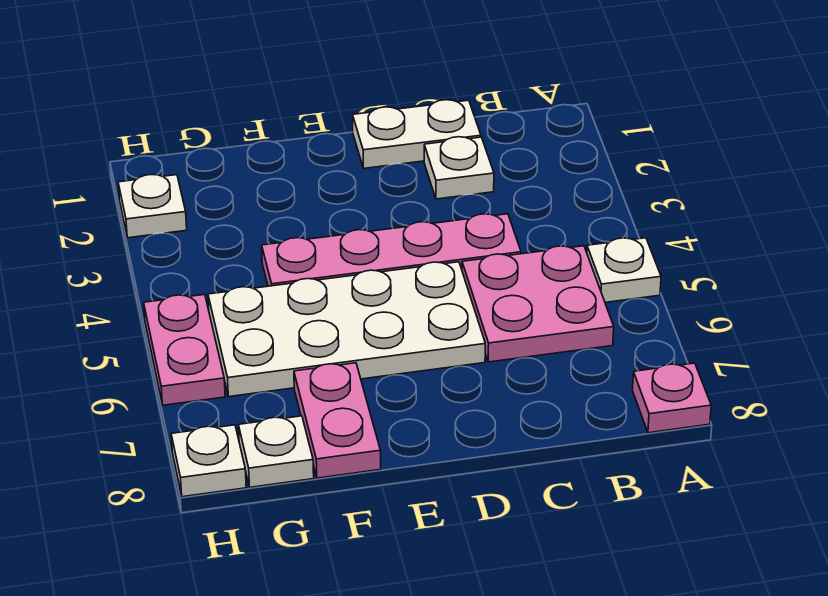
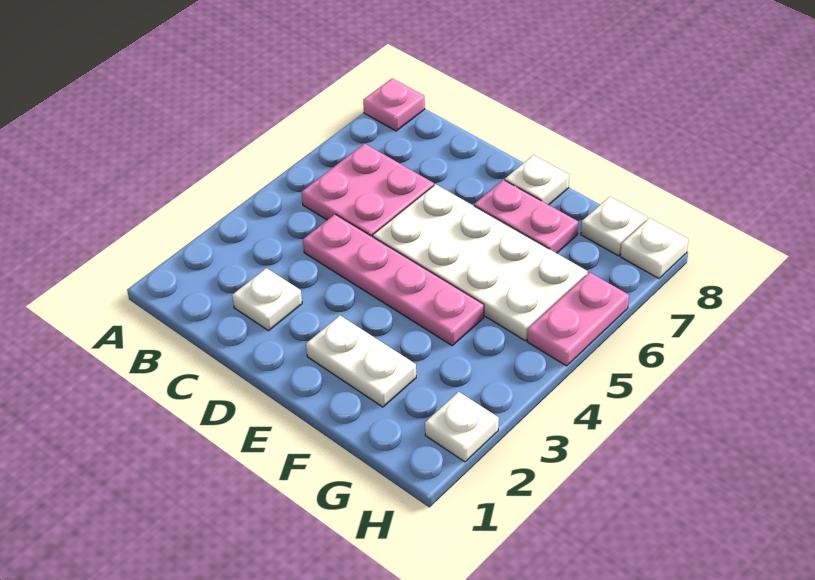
white 1x1 plate [587,238,661,303] -> white 1x1 plate moved to [505,155,569,205]
white 1x2 plate [353,100,481,168] -> white 1x2 plate moved to [306,316,416,407]
pink 1x2 plate [294,363,381,478] -> pink 1x2 plate turned to [474,180,578,253]

